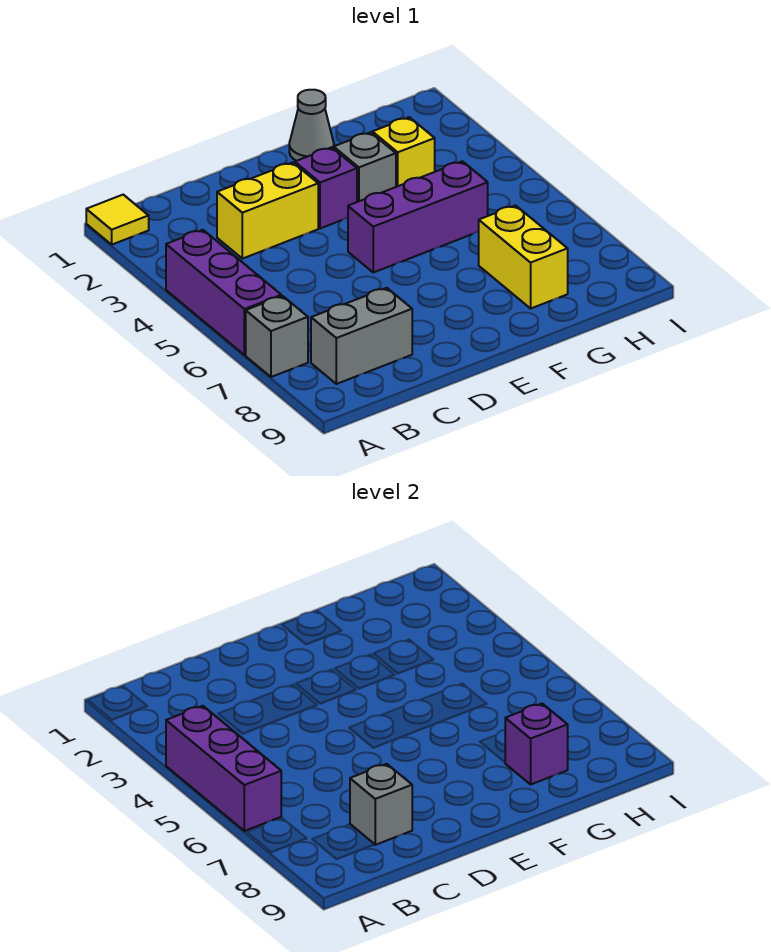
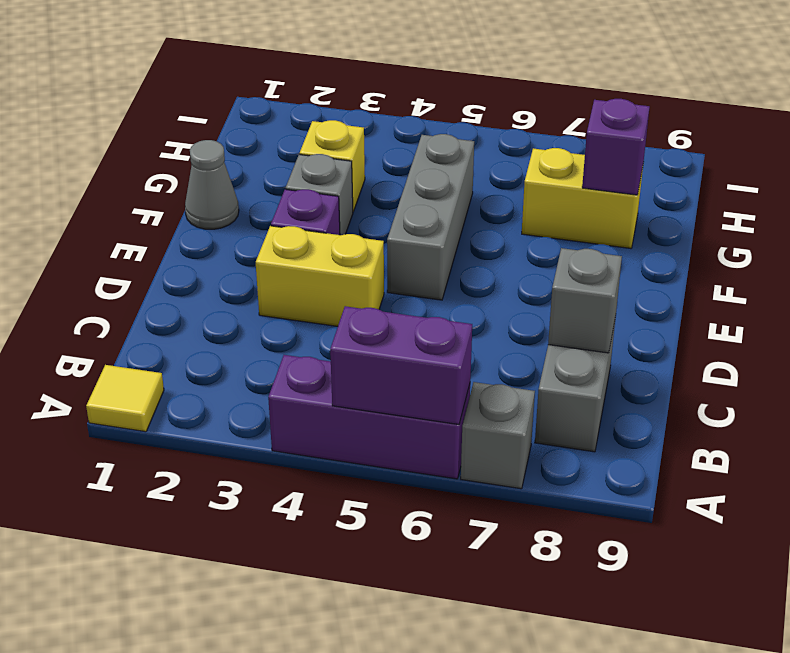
purple 1x3 brick [166,706,281,831] -> purple 1x2 brick [330,306,472,425]
yellow 1x2 brick [217,162,318,259] -> yellow 1x2 brick turned to [256,226,384,326]
purple 1x3 brick [348,161,488,272] -> grey 1x3 brick [387,134,474,300]

